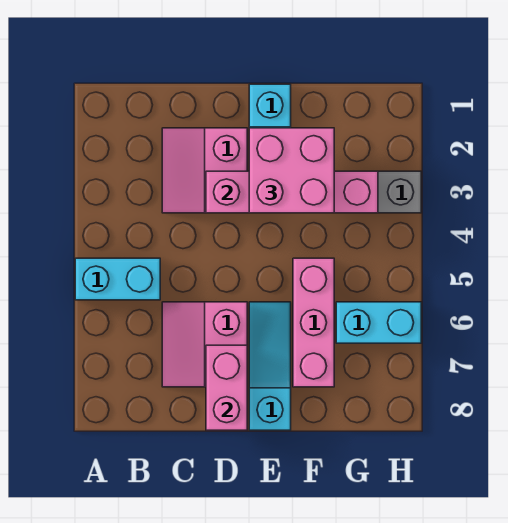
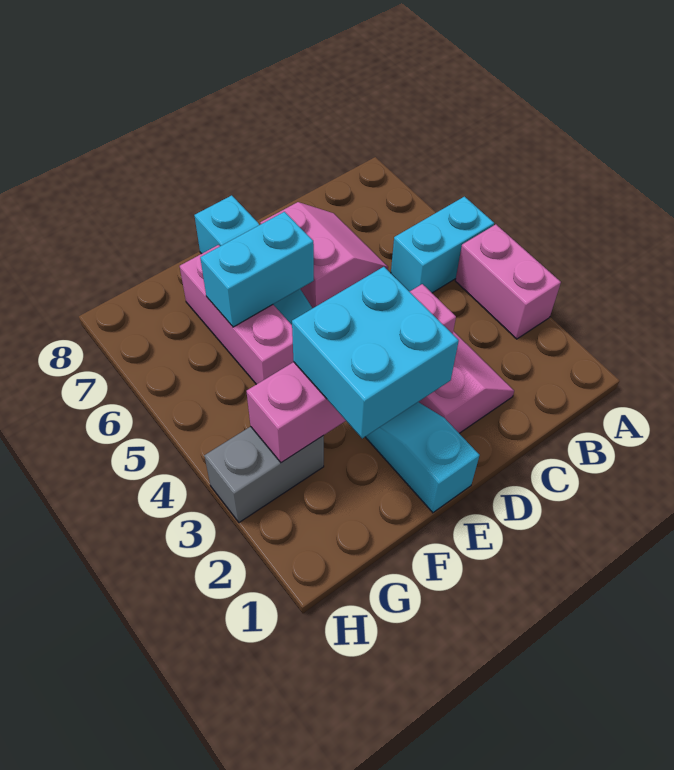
pink 1x2 brick [206,345,247,430] -> pink 1x2 brick moved to [455,224,561,339]
pink 2x2 brick [249,128,334,213] -> cyan 2x2 brick [292,267,459,438]
cyan 1x2 brick [336,302,421,343] -> cyan 1x2 brick moved to [200,212,314,327]

